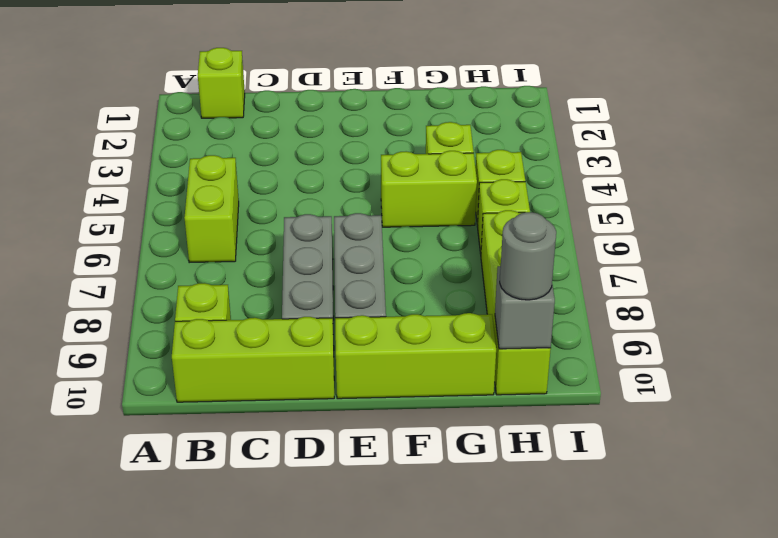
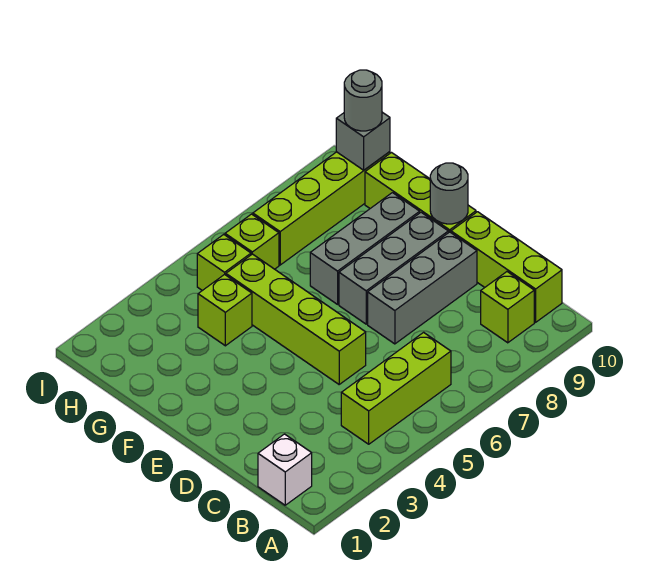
lime 1x1 brick [198,48,245,118] -> white 1x1 brick [258,434,312,505]
lime 1x2 brick [184,155,239,263] -> lime 1x3 brick [341,332,451,444]
none -> grey 1x1 round brick [430,163,468,224]
lime 1x2 brick [381,151,477,227] -> lime 1x4 brick [226,254,366,384]
none -> grey 1x3 brick [310,193,420,304]

